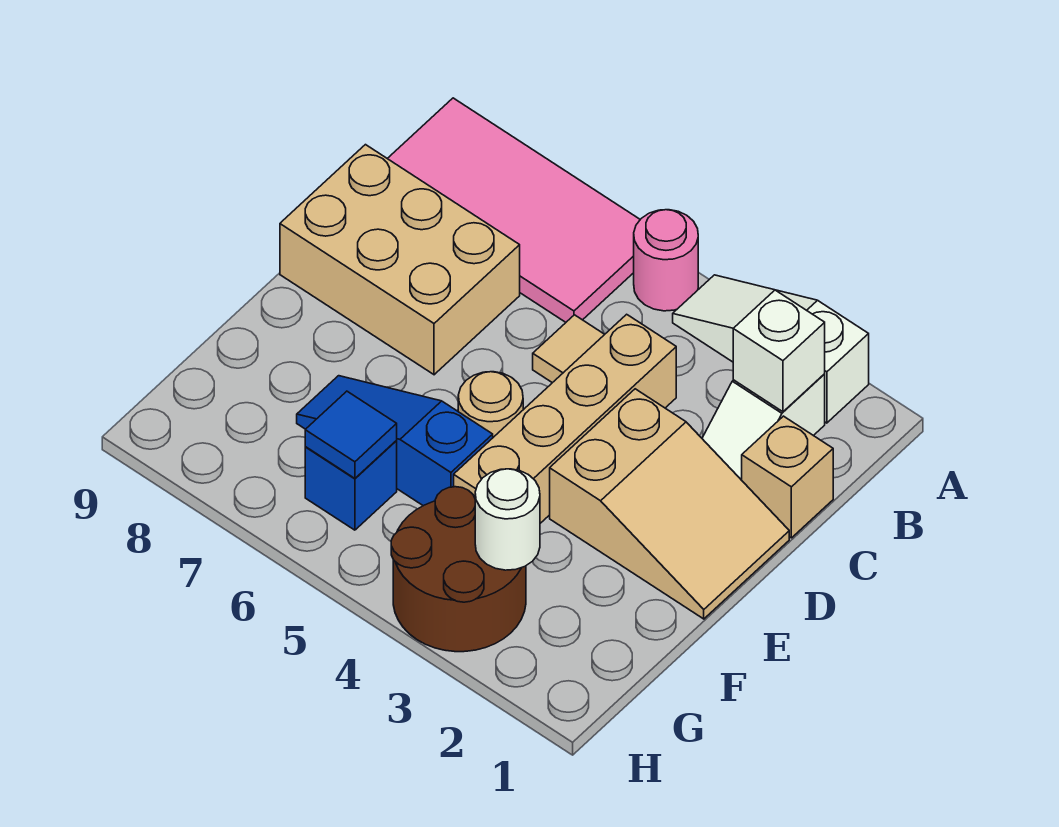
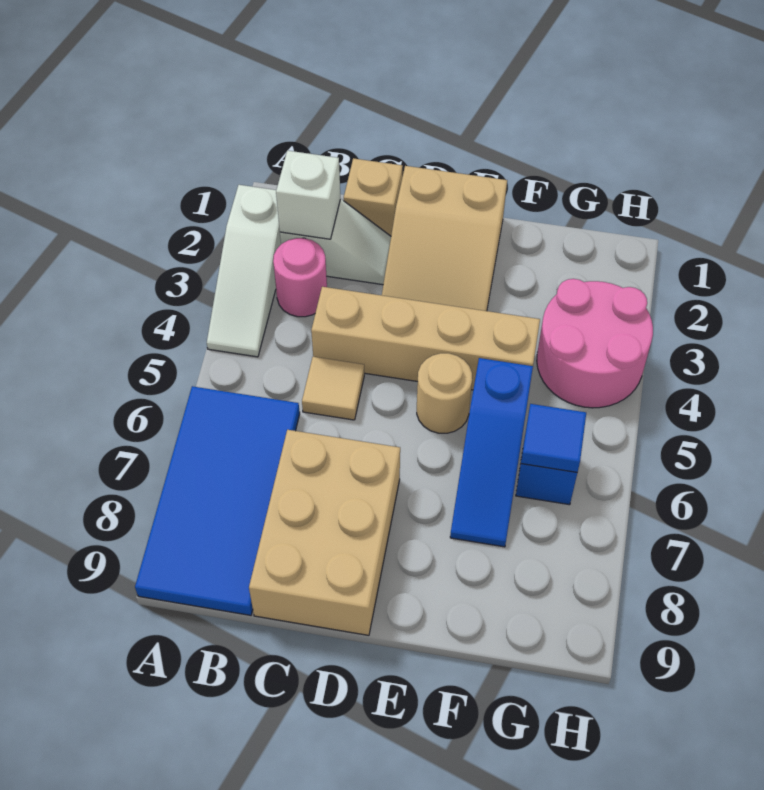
pink 1x1 round brick [634,210,698,311] -> pink 1x1 round brick moved to [273,238,327,317]
pink 2x4 tile [387,98,640,322] -> blue 2x4 tile [135,386,300,615]
tan 2x3 slope [550,389,789,619] -> tan 2x3 slope turned to [382,166,507,311]
brown 2x2 round brick [391,487,526,652] -> pink 2x2 round brick [537,279,653,408]
white 1x1 round brick [475,469,540,570] -> none

